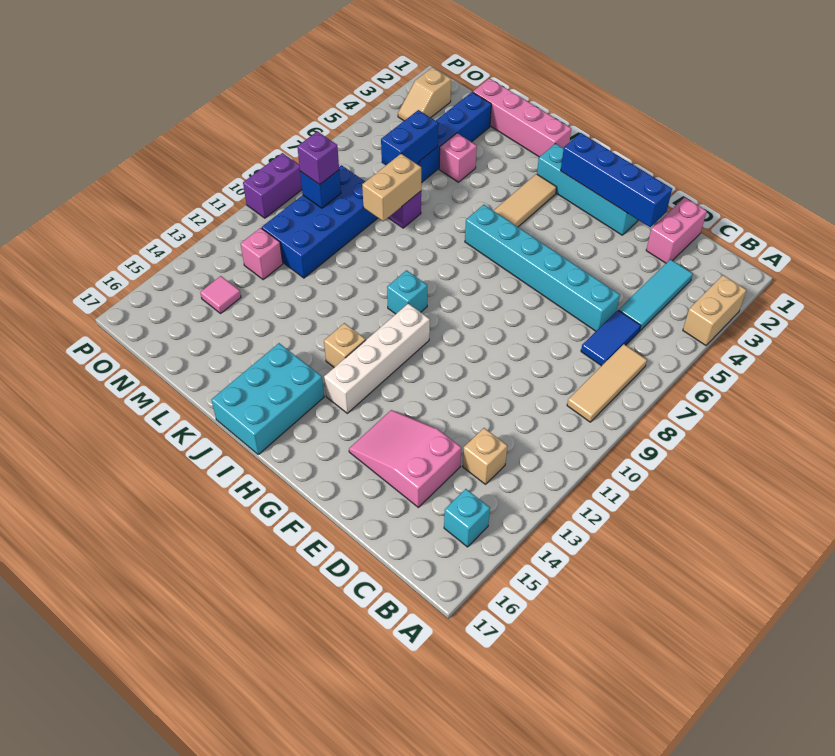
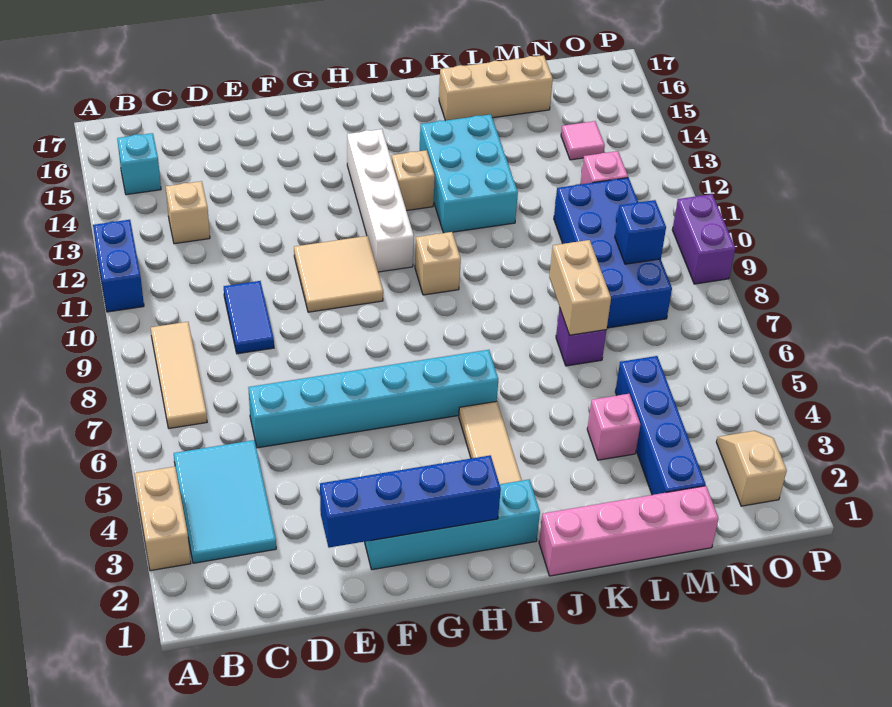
cyan 1x3 tile [619,259,693,331] -> cyan 2x3 tile [174,440,276,563]
blue 1x2 tile [581,310,641,366] -> blue 1x2 tile moved to [224,281,274,354]
pink 1x2 brick [646,197,707,263] -> none
pink 2x3 slope [349,410,461,507] -> none
none -> tan 2x2 tile [294,236,383,312]
cyan 1x1 brick [387,270,427,314] -> tan 1x1 brick [415,232,461,295]
cyan 2x3 brick [212,343,324,454] -> cyan 2x3 brick moved to [420,114,518,233]
none -> tan 1x3 brick [439,55,553,121]
blue 1x2 brick [381,110,438,165] -> blue 1x2 brick moved to [93,220,144,312]
purple 1x1 brick [297,131,339,185] -> none

